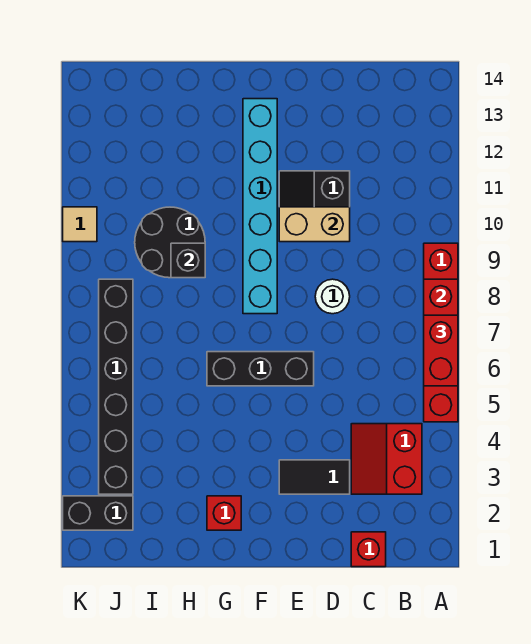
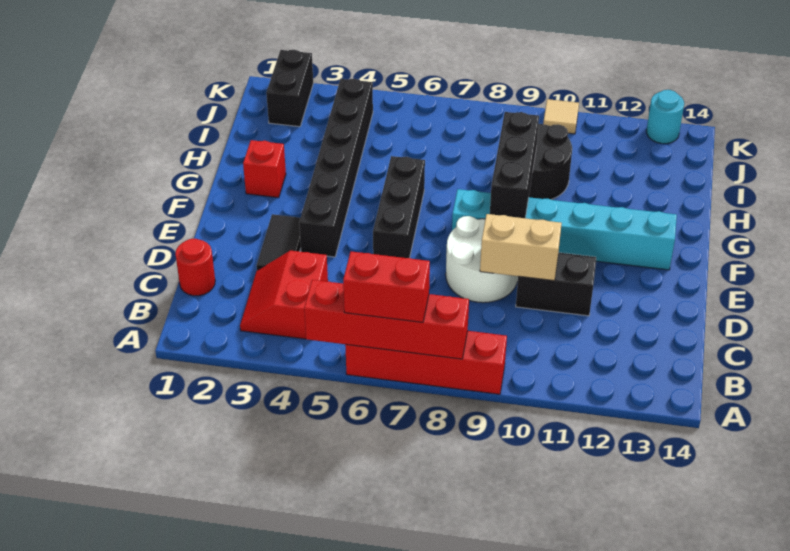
red 2x2 slope [351,424,422,494] -> red 2x2 slope turned to [240,251,328,339]
red 1x1 brick [351,532,386,567] -> red 1x1 round brick [175,239,215,296]
white 1x1 round brick [315,279,350,314] -> white 2x2 round brick [446,216,518,303]
tan 1x2 brick [279,207,350,242] -> tan 1x2 brick turned to [480,214,562,281]
black 1x1 brick [171,243,205,278] -> black 1x3 brick [490,112,539,218]
black 1x6 brick [99,279,133,494] -> black 1x6 brick turned to [299,79,373,257]
none -> cyan 1x1 round brick [646,90,684,144]

